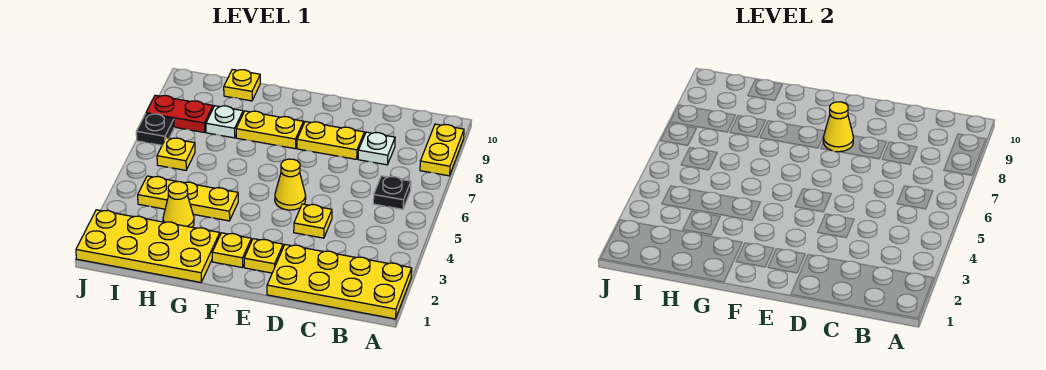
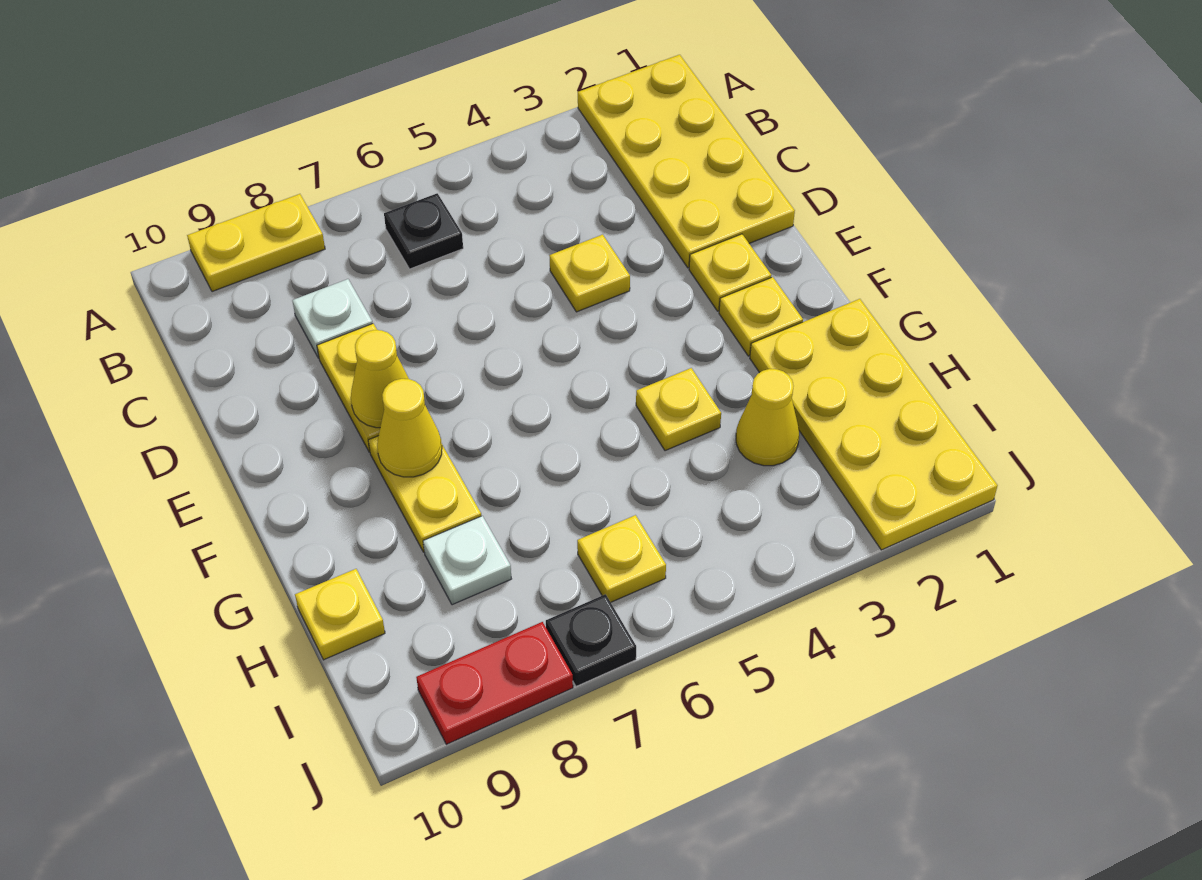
yellow 1x1 cone [275,159,306,210] -> yellow 1x1 cone moved to [377,379,442,477]
yellow 1x3 plate [138,176,238,221] -> yellow 1x1 plate [636,368,721,451]
red 1x2 plate [146,95,213,133] -> red 1x2 plate turned to [416,622,573,744]

